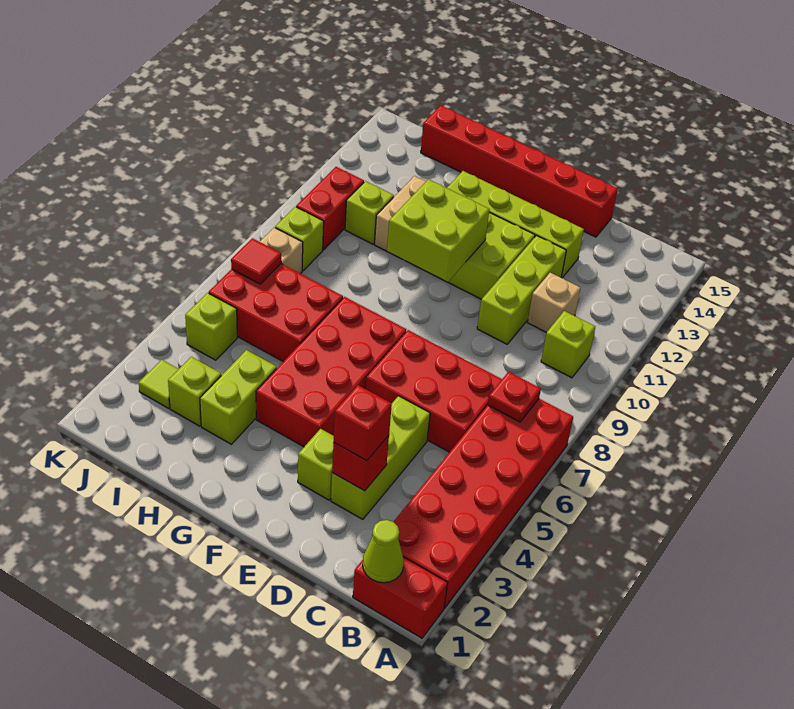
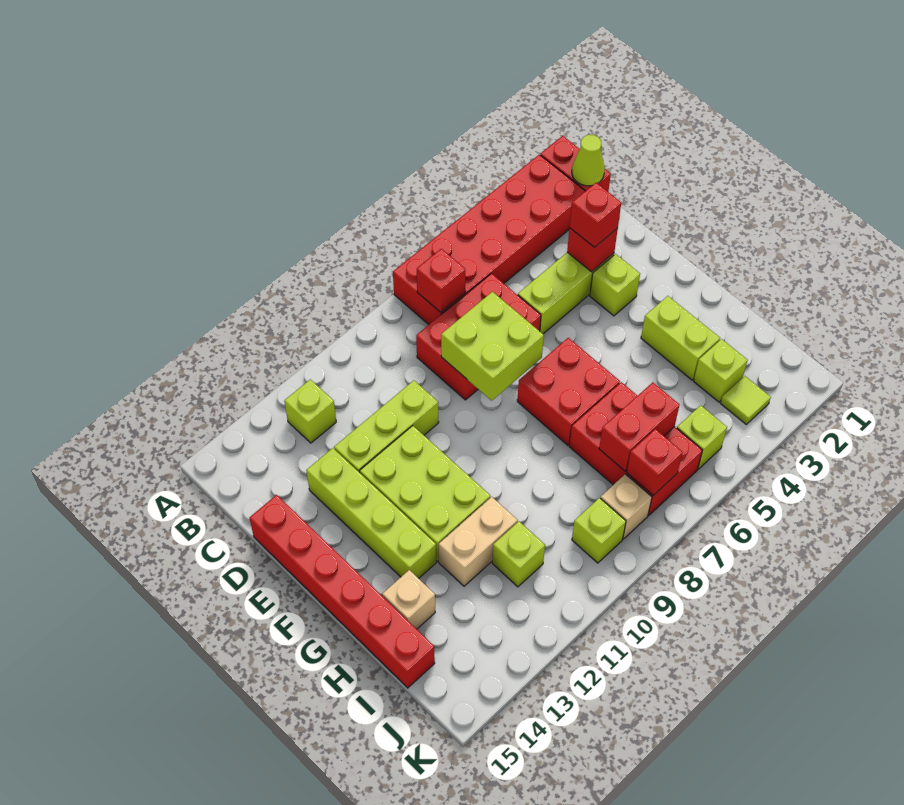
red 1x1 plate [488,372,541,422] -> red 1x1 brick [417,249,465,312]
lime 1x1 brick [541,311,595,378] -> lime 1x1 brick moved to [284,379,336,443]
red 2x3 brick [366,330,502,452] -> red 2x3 brick turned to [416,274,541,400]
tan 1x1 brick [527,273,581,333] -> tan 1x1 brick moved to [382,570,435,629]
red 2x4 brick [256,297,406,447] -> red 2x2 brick [517,338,620,445]
lime 2x2 brick [387,179,490,282] -> lime 2x2 brick moved to [441,292,544,400]
lime 1x2 brick [200,350,277,444] -> lime 1x2 brick turned to [641,296,720,380]
red 1x1 tile [231,238,281,284] -> red 1x1 brick [627,429,683,495]
red 1x2 brick [296,167,364,250] -> red 1x2 brick moved to [599,382,680,471]

